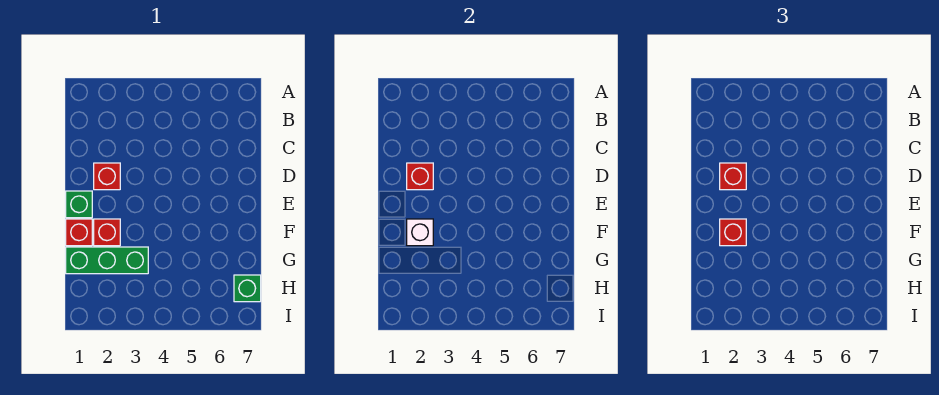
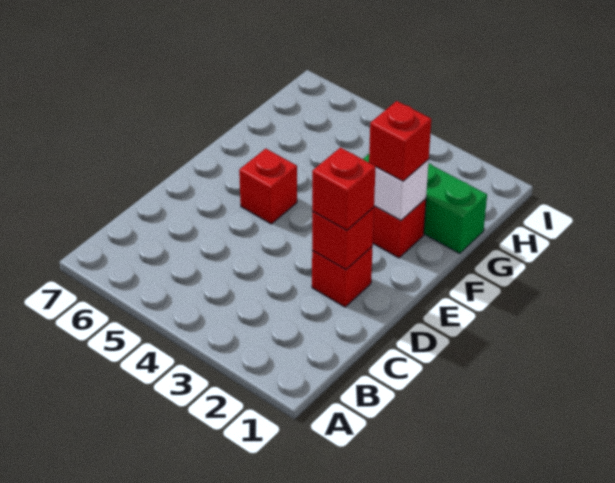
green 1x1 brick [66,191,92,218] -> none
red 1x1 brick [66,219,92,246] -> red 1x1 brick moved to [239,149,297,224]
green 1x1 brick [234,275,261,302] -> none

